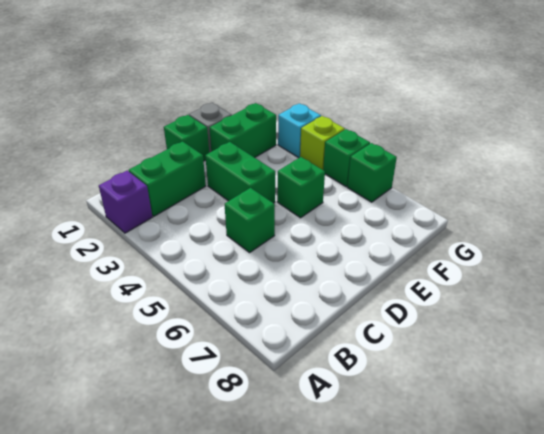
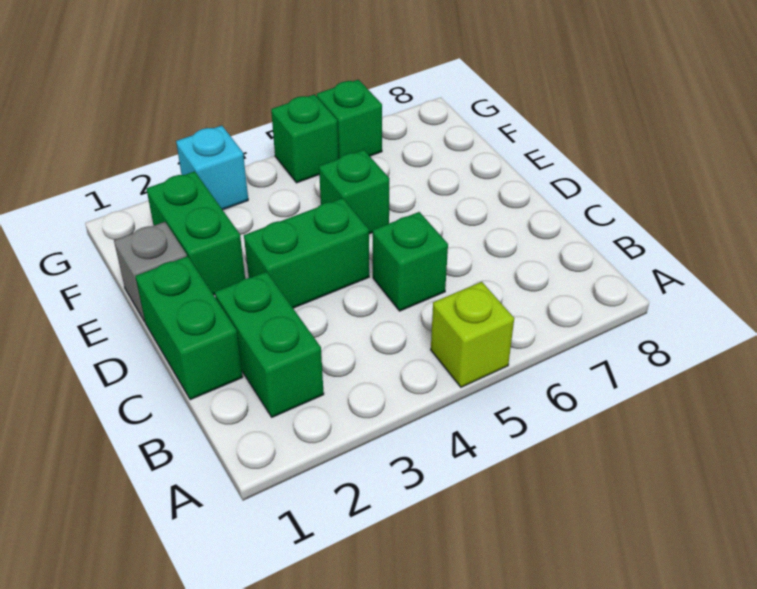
purple 1x1 brick [99,171,152,233] -> none
green 1x1 brick [164,115,209,161] -> green 1x2 brick [135,256,243,400]
lime 1x1 brick [300,116,345,170] -> lime 1x1 brick moved to [431,282,514,387]

